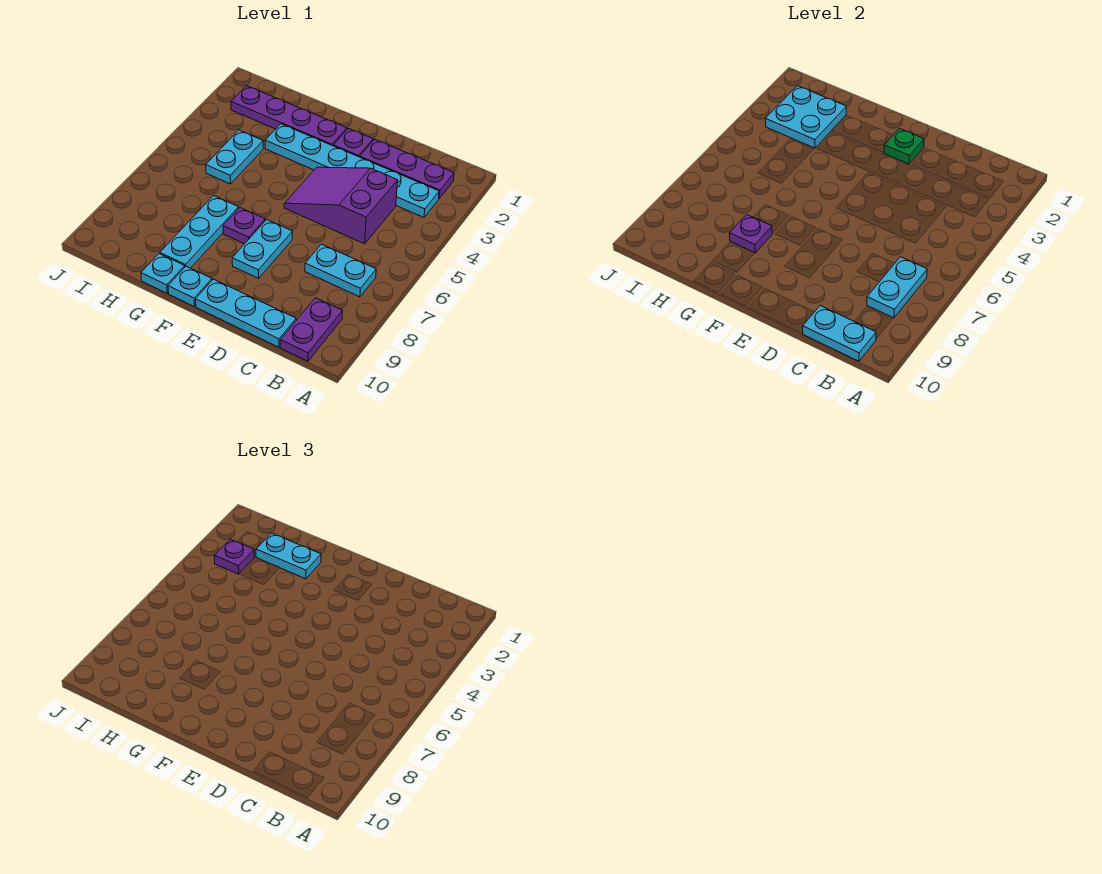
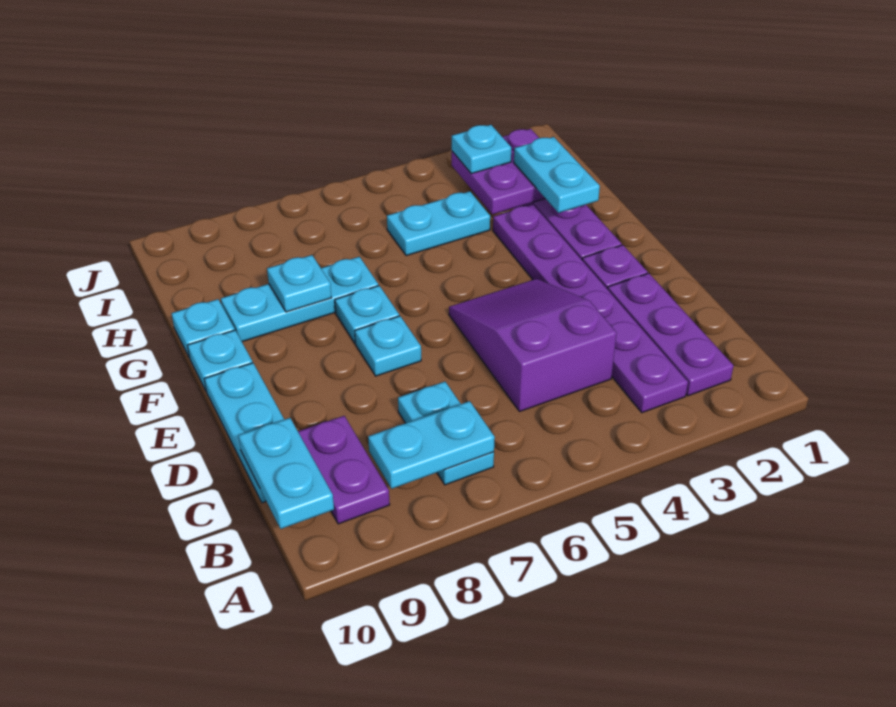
cyan 1x6 plate [265,124,439,217] -> purple 1x6 plate [493,205,688,413]
purple 1x2 plate [280,298,343,361] -> purple 1x2 plate turned to [298,416,390,524]
green 1x1 plate [884,128,924,164] -> none
cyan 1x2 plate [232,220,293,278] -> cyan 1x1 plate [355,316,421,376]
purple 1x1 plate [223,208,265,244] -> cyan 1x1 plate [335,286,399,343]
purple 1x1 plate [729,215,772,253] -> cyan 1x1 plate [267,255,332,312]
cyan 2x2 plate [765,86,846,148] -> purple 2x2 plate [452,129,545,214]
purple 1x1 plate [214,539,254,574] -> cyan 1x1 plate [452,125,511,174]

